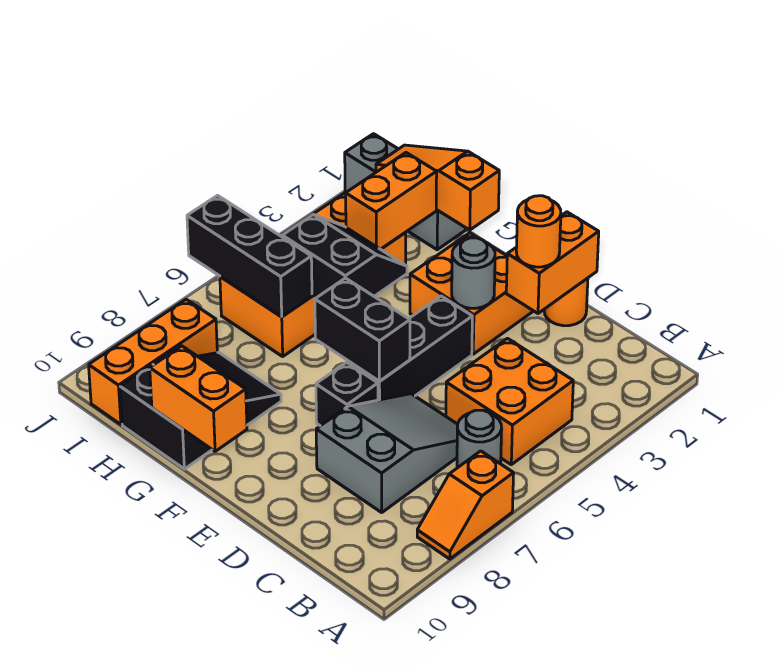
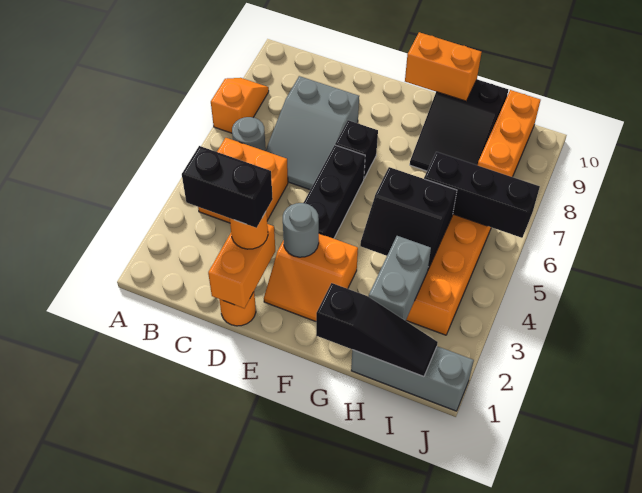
orange 2x2 brick [410,233,533,354] -> orange 2x2 slope [264,234,358,321]
black 1x2 brick [315,278,410,381] -> black 1x2 brick moved to [182,146,273,228]
orange 1x3 slope [376,145,499,230] -> black 1x3 slope [316,283,438,377]
orange 1x2 brick [346,153,437,249] -> grey 1x2 brick [369,236,431,321]

